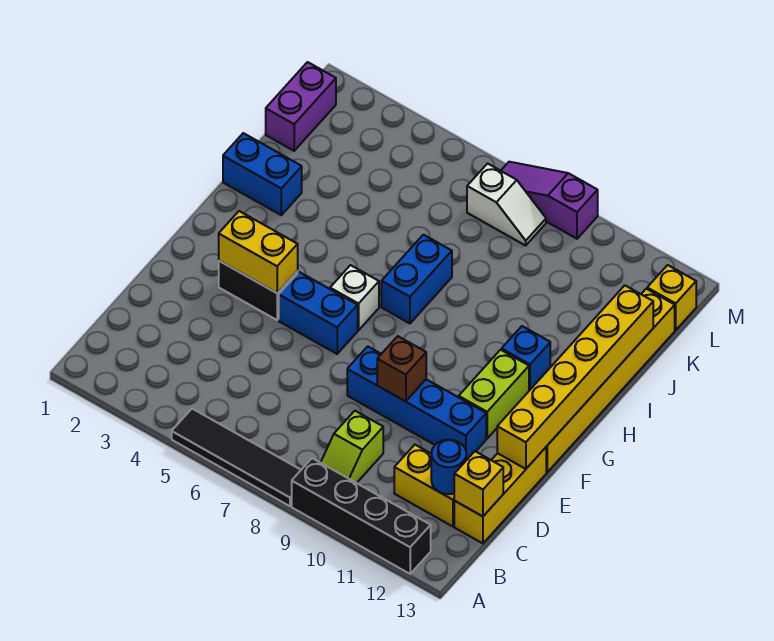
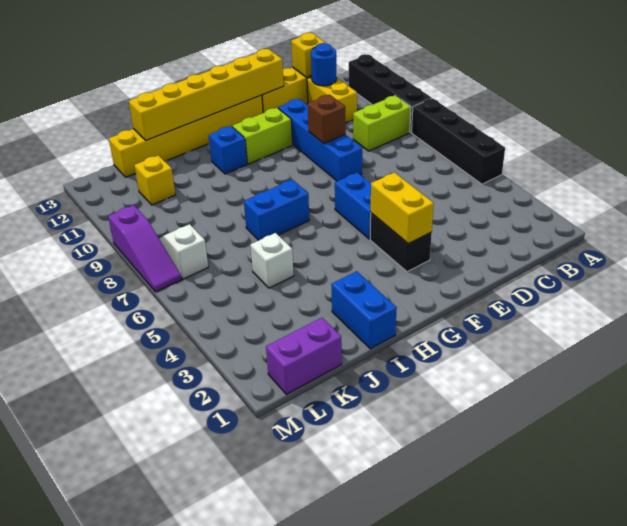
black 1x4 tile [172,409,301,506] -> black 1x4 brick [412,98,505,184]
lime 1x2 slope [321,411,383,483] -> lime 1x2 brick [353,96,411,151]
white 1x1 brick [330,265,379,330] -> white 1x1 brick moved to [250,233,294,288]
yellow 1x1 brick [647,265,696,330] -> yellow 1x1 brick moved to [134,155,175,205]

